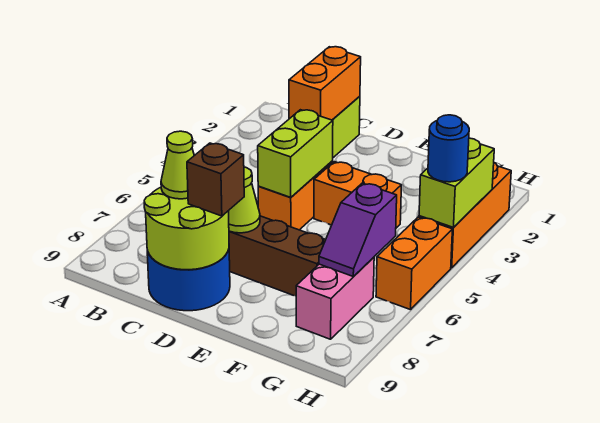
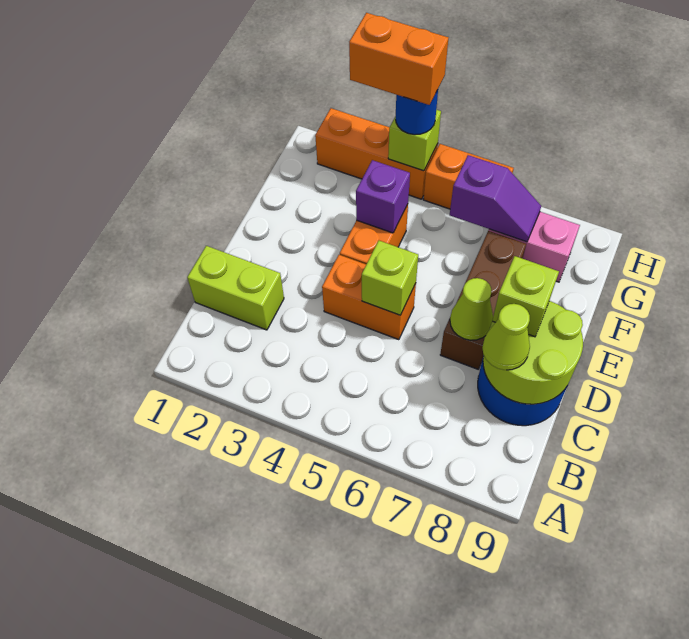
orange 1x2 brick [289,47,361,120] -> orange 1x2 brick moved to [349,13,448,105]
lime 1x2 brick [258,110,333,197] -> lime 1x1 brick [362,240,418,315]
brown 1x1 brick [187,143,244,216] -> lime 1x1 brick [492,256,559,337]
none -> purple 1x1 brick [356,160,410,233]
lime 1x2 brick [419,138,494,227] -> lime 1x1 brick [388,110,441,171]

